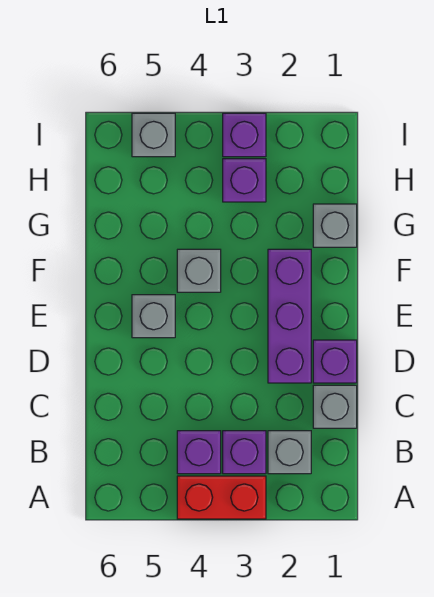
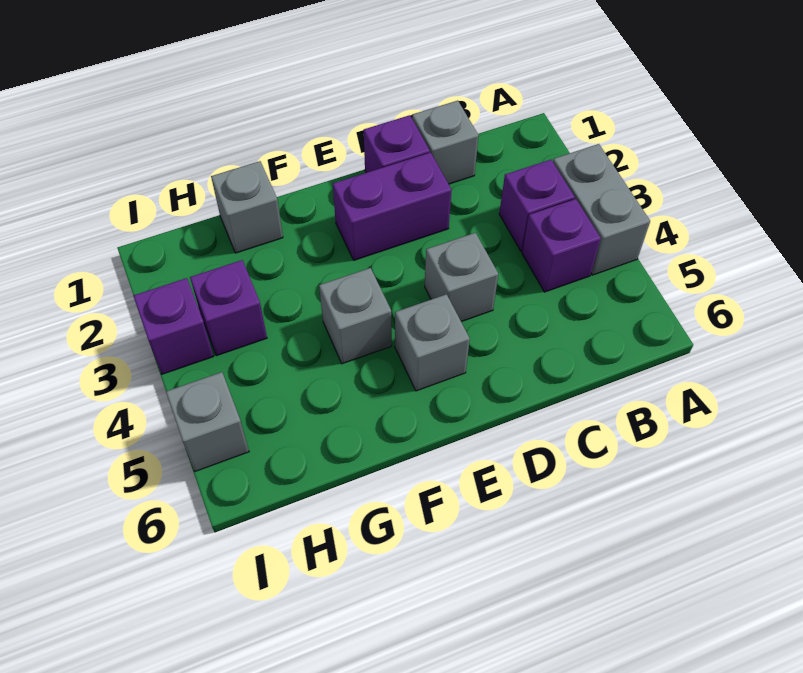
red 1x2 brick [177,476,266,519] -> grey 1x2 brick [553,144,650,275]
grey 1x1 brick [268,431,311,474] -> grey 1x1 brick moved to [425,233,498,322]
purple 1x3 brick [268,249,311,383] -> purple 1x2 brick [333,152,452,260]

